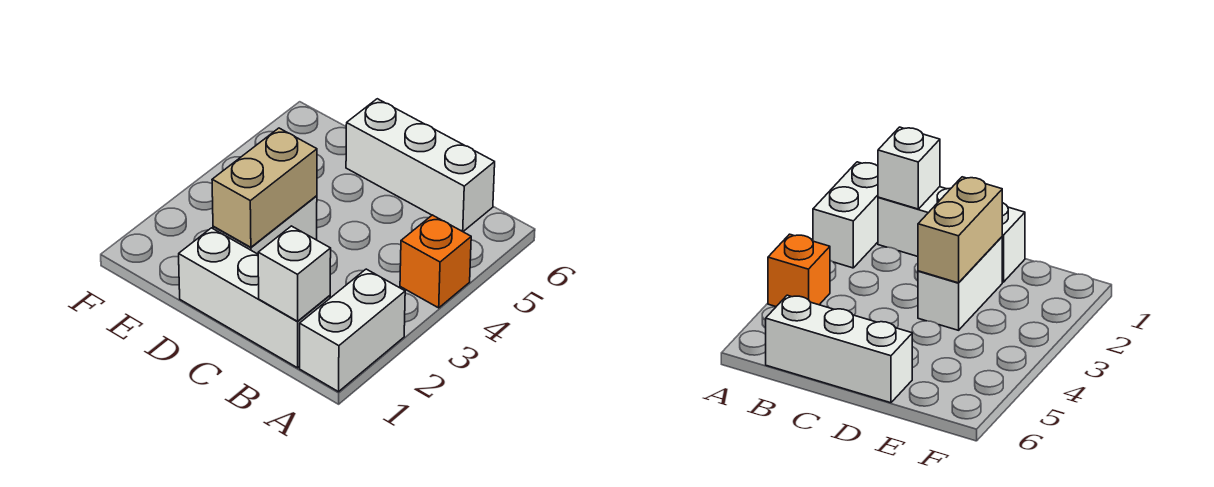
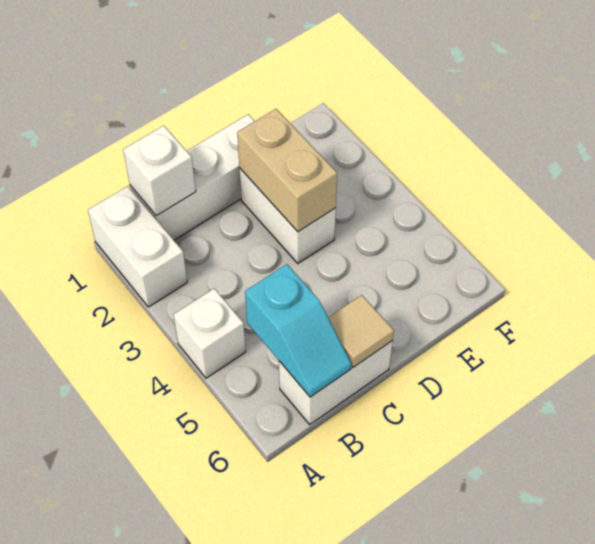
orange 1x1 brick [400,215,471,308] -> white 1x1 brick [174,289,246,378]
none -> cyan 1x2 slope [245,264,351,397]
white 1x3 brick [346,99,495,231] -> white 1x2 brick [279,341,393,424]
none -> tan 1x1 tile [328,295,394,367]

